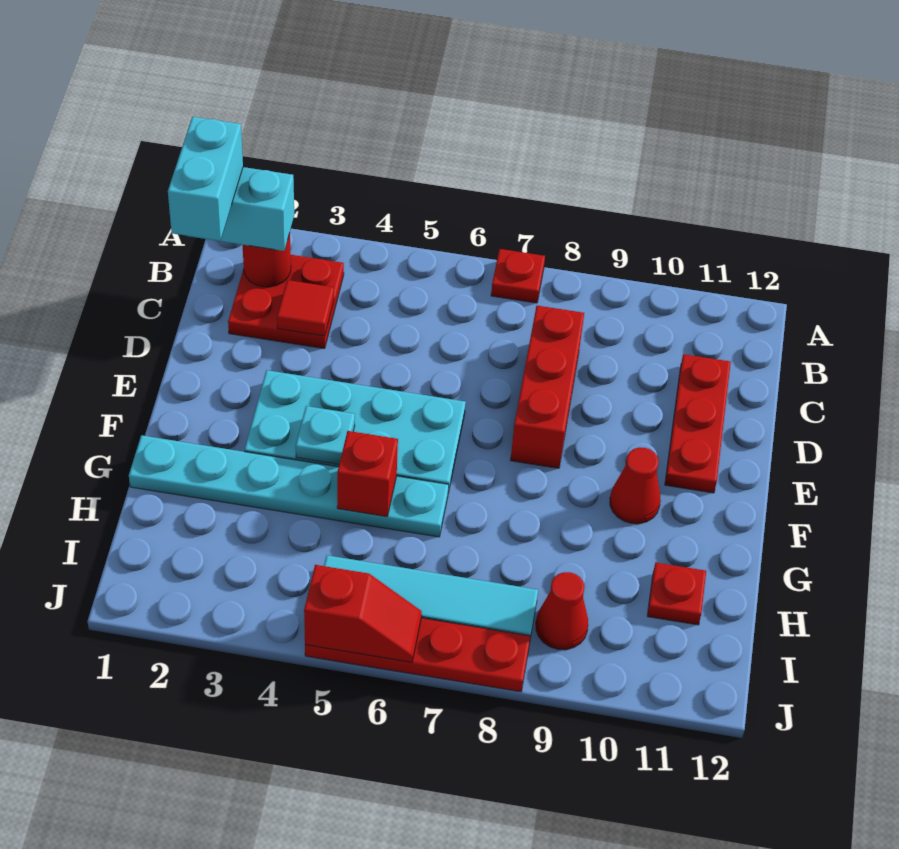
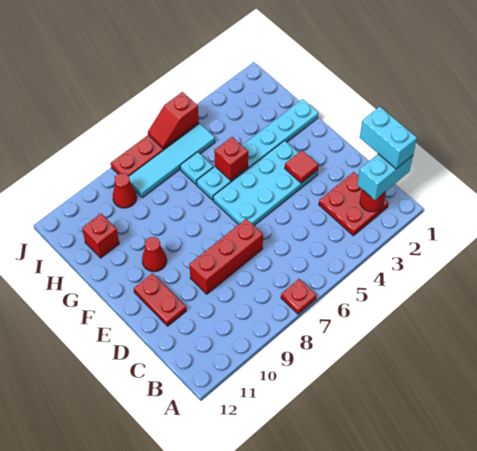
red 1x1 tile [277,280,334,336] -> red 1x1 tile moved to [285,150,318,183]
red 1x3 brick [511,306,584,468] -> red 1x3 brick turned to [189,219,263,294]
red 1x3 plate [665,354,731,493] -> red 1x2 plate [134,273,186,326]
cyan 1x1 plate [296,406,355,464] -> cyan 1x1 plate moved to [180,152,213,184]
red 1x1 plate [647,563,706,625] -> red 1x1 brick [82,214,119,258]

